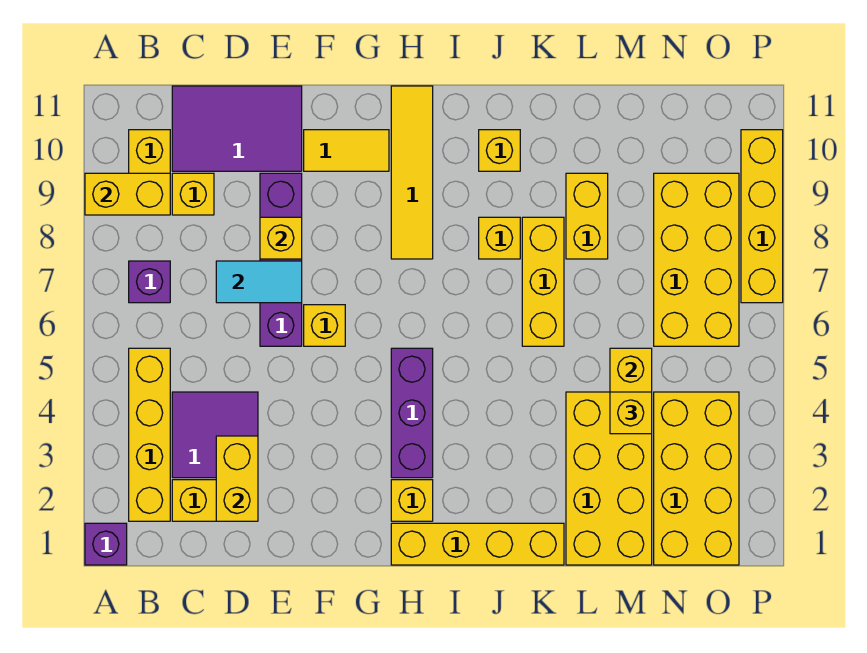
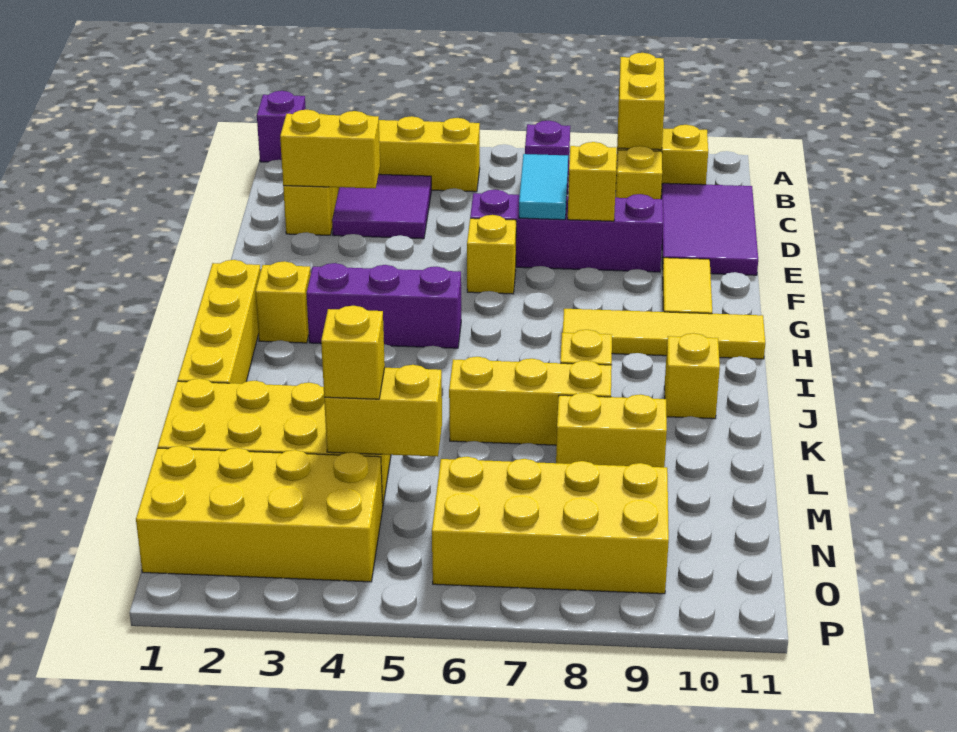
yellow 1x4 brick [741,130,783,303] -> none

